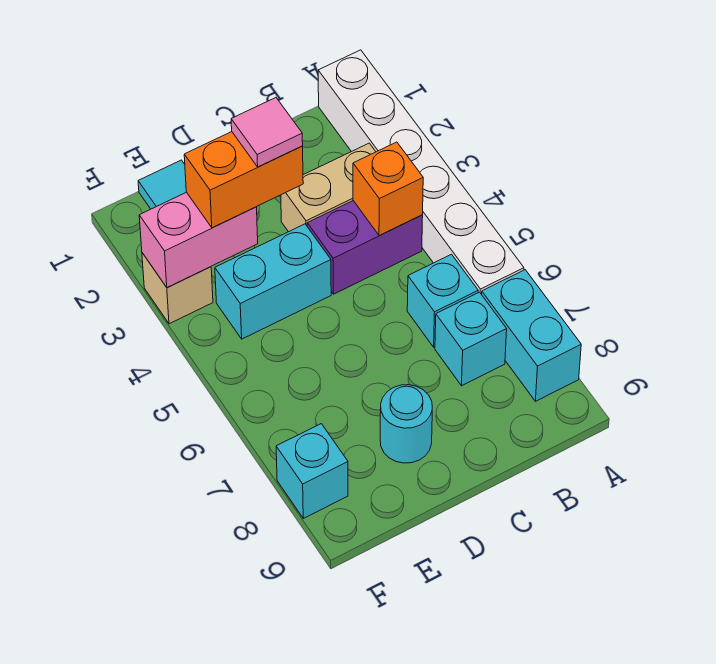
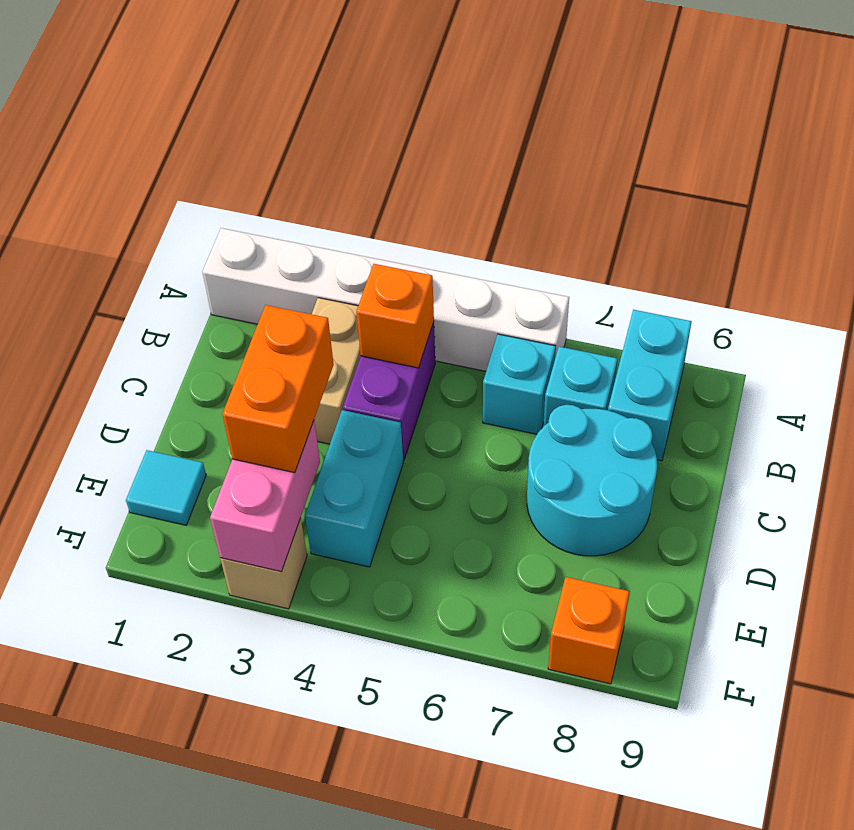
cyan 1x2 brick [482,270,581,401] -> cyan 1x2 brick turned to [608,310,692,461]
pink 1x1 tile [231,98,303,167] -> none
cyan 1x1 round brick [380,385,432,463] -> cyan 2x2 round brick [527,405,657,556]
cyan 1x1 brick [276,424,348,518] -> orange 1x1 brick [548,577,630,684]

